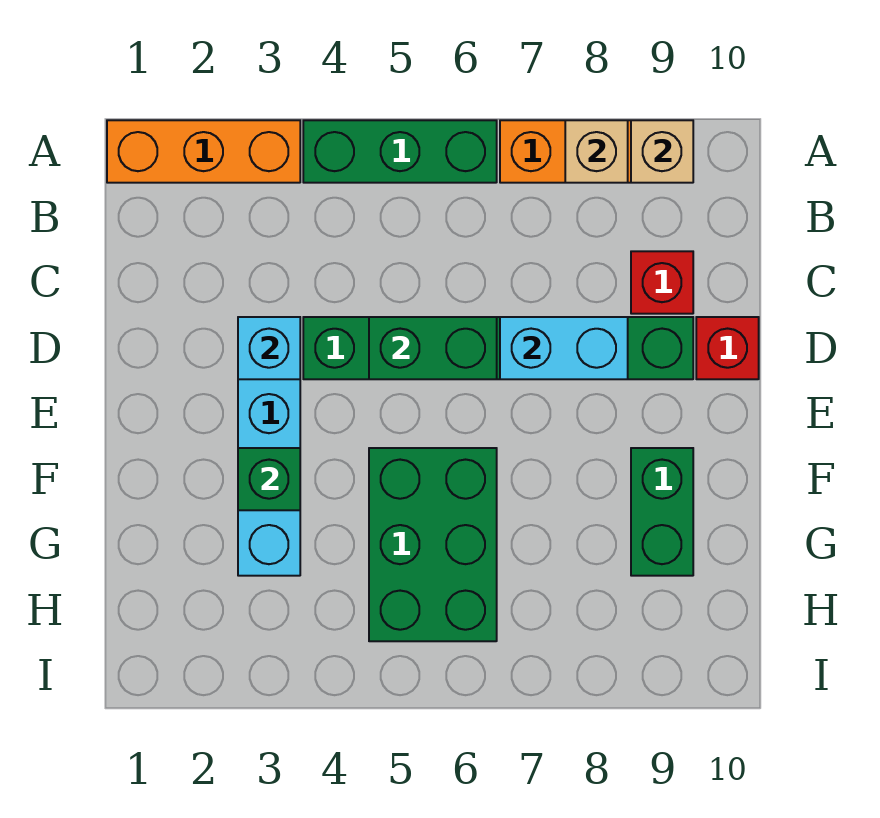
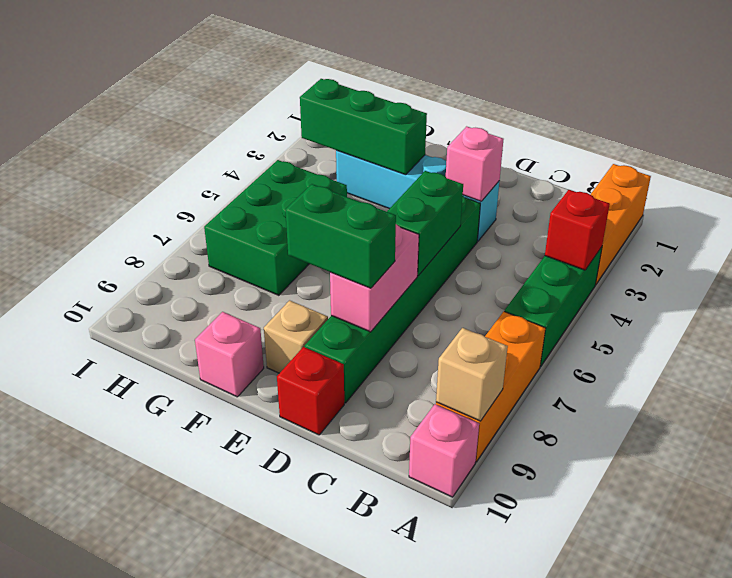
tan 1x1 brick [565,120,628,183] -> tan 1x1 brick moved to [264,300,328,373]
none -> pink 1x1 brick [409,404,479,497]
red 1x1 brick [631,251,693,314] -> red 1x1 brick moved to [545,190,610,270]
cyan 1x1 brick [238,317,300,379] -> pink 1x1 brick [446,126,504,201]
cyan 1x2 brick [500,317,628,379] -> pink 1x2 brick [330,224,419,332]
green 1x1 brick [238,448,300,510] -> green 1x3 brick [300,79,427,175]
green 2x3 brick [369,448,497,641] -> green 2x3 brick turned to [204,160,347,295]
green 1x2 brick [631,448,693,576] -> green 1x2 brick moved to [285,184,396,288]
none -> pink 1x1 brick [195,312,264,397]

